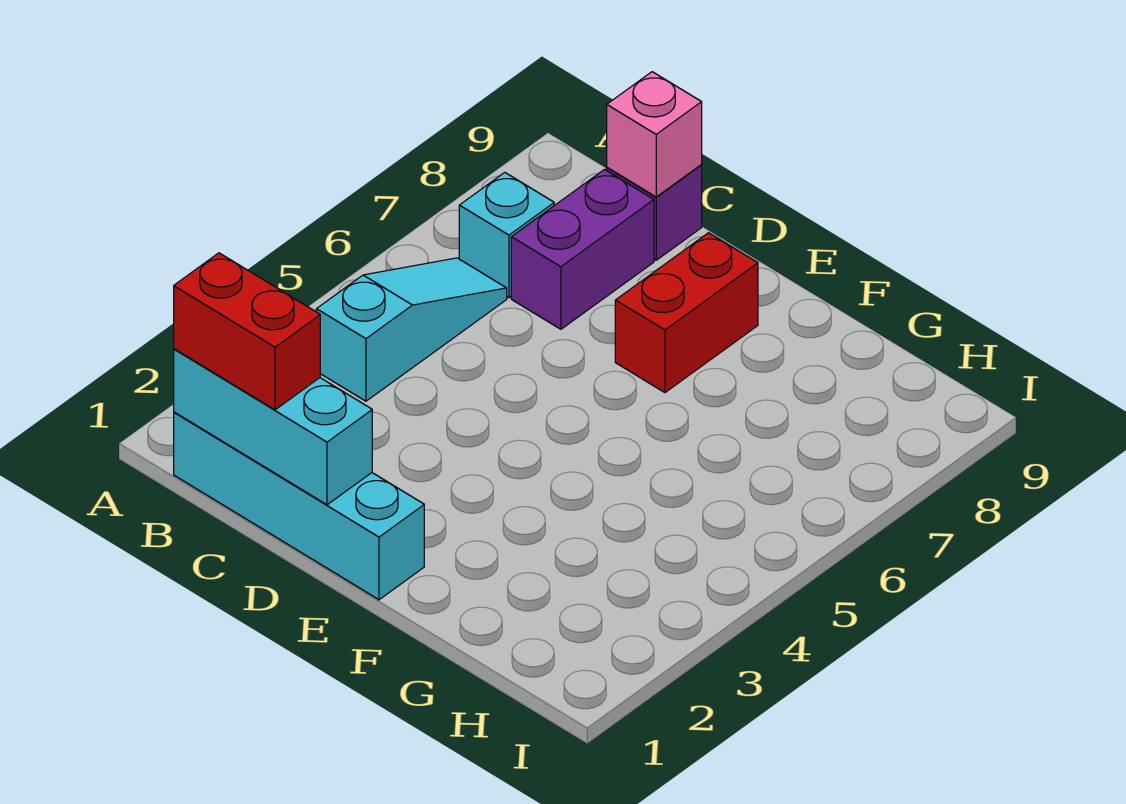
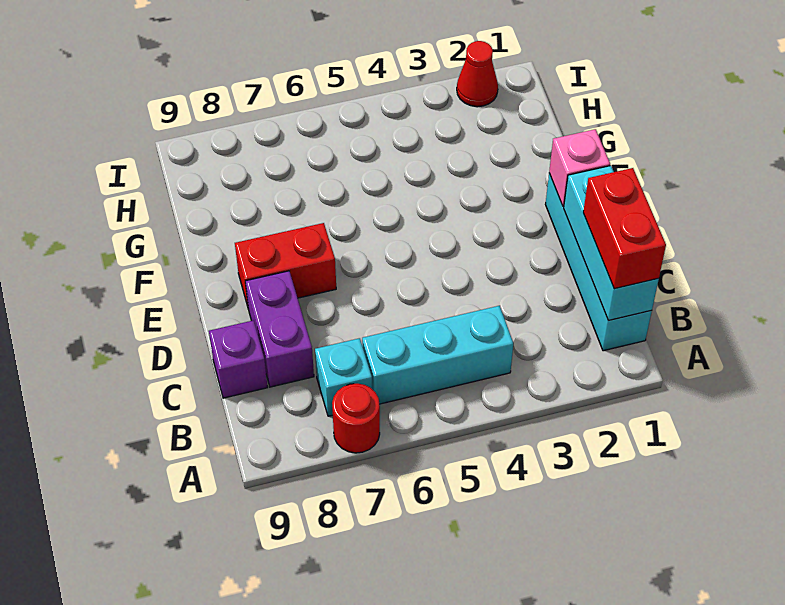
none -> red 1x1 round brick [332,384,380,453]
cyan 1x3 slope [316,258,507,401] -> cyan 1x3 brick [362,306,513,404]
purple 1x2 brick [511,170,654,329] -> purple 1x2 brick turned to [245,271,314,387]
pink 1x1 brick [607,72,702,197] -> pink 1x1 brick moved to [549,129,610,206]
none -> red 1x1 cone [457,41,498,107]

